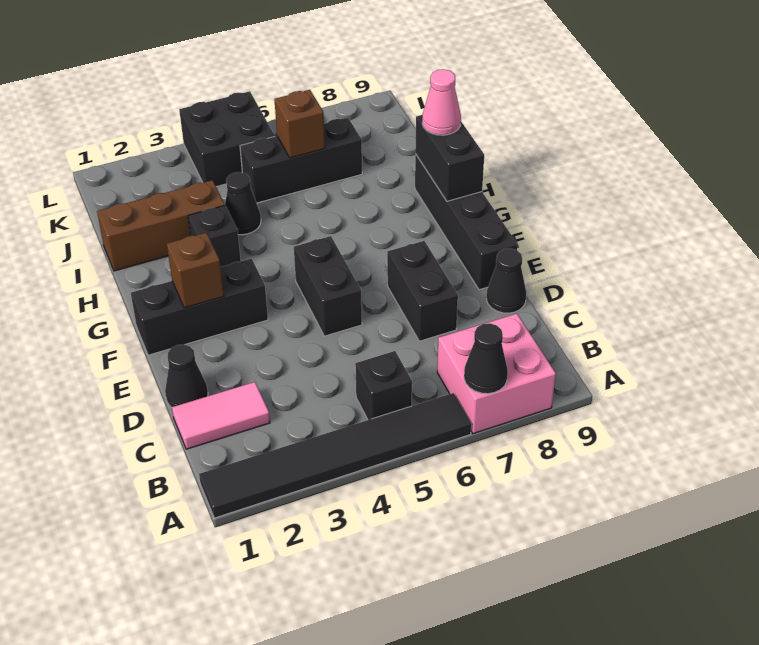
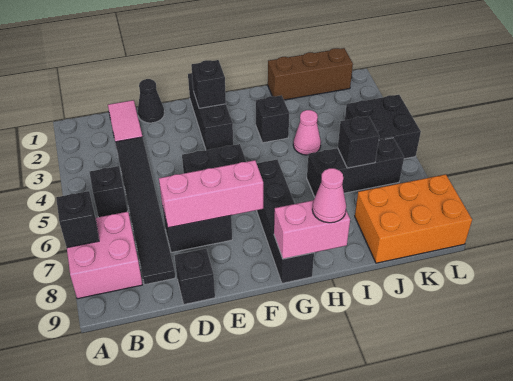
black 1x6 tile [199,393,471,518] -> black 1x6 tile moved to [115,137,175,285]
black 1x1 cone [464,323,508,394] -> black 1x1 brick [56,191,99,248]
none -> pink 1x3 brick [159,160,263,228]
black 1x1 cone [486,248,526,313] -> black 1x1 brick [174,249,215,304]
black 1x4 brick [415,154,518,290] -> black 1x4 brick turned to [256,160,314,283]
brown 1x1 brick [167,233,224,308] -> black 1x1 brick [191,60,226,108]
black 1x2 brick [415,115,484,201] -> pink 1x2 brick [274,200,350,259]
brown 1x3 brick [97,180,225,271] -> brown 1x3 brick turned to [268,48,353,100]
black 1x1 cone [225,172,261,235] -> pink 1x1 cone [293,110,321,155]
black 1x3 brick [240,117,362,203] -> black 1x3 brick turned to [307,138,404,197]
brown 1x1 brick [274,90,325,158] -> black 1x1 brick [338,116,379,168]
none -> orange 2x3 brick [355,174,472,263]

